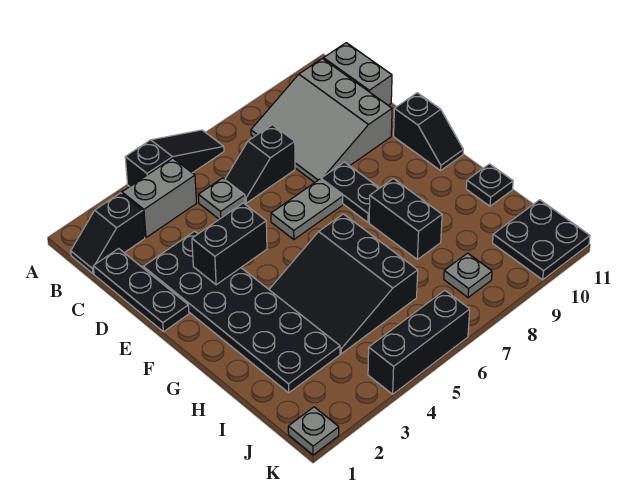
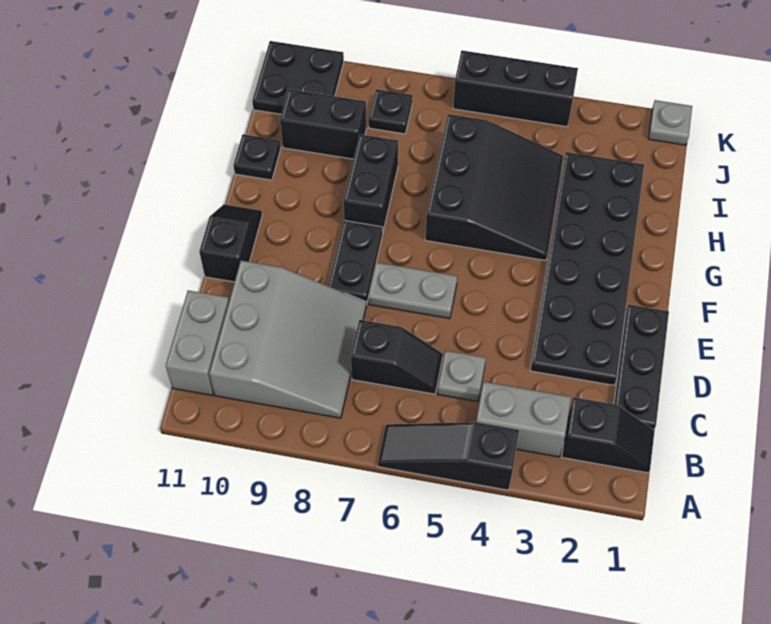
black 1x2 brick [192,203,267,285] -> black 1x2 brick moved to [280,89,366,159]
grey 1x1 plate [444,253,492,298] -> black 1x1 plate [368,89,413,134]

